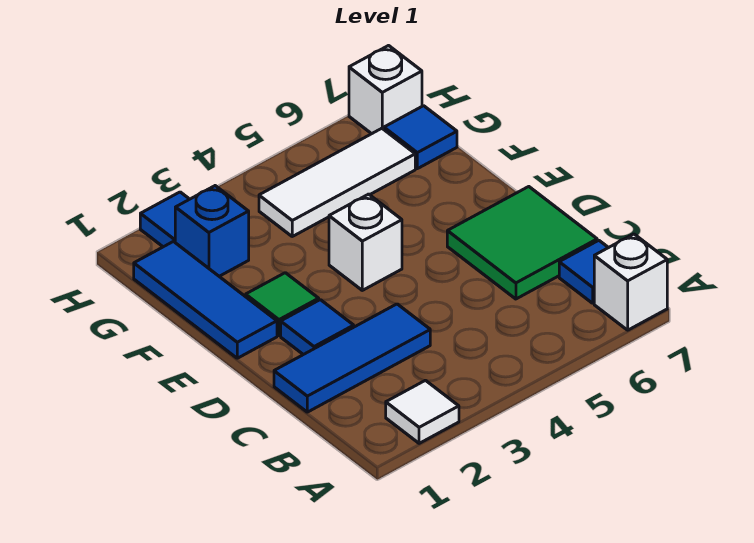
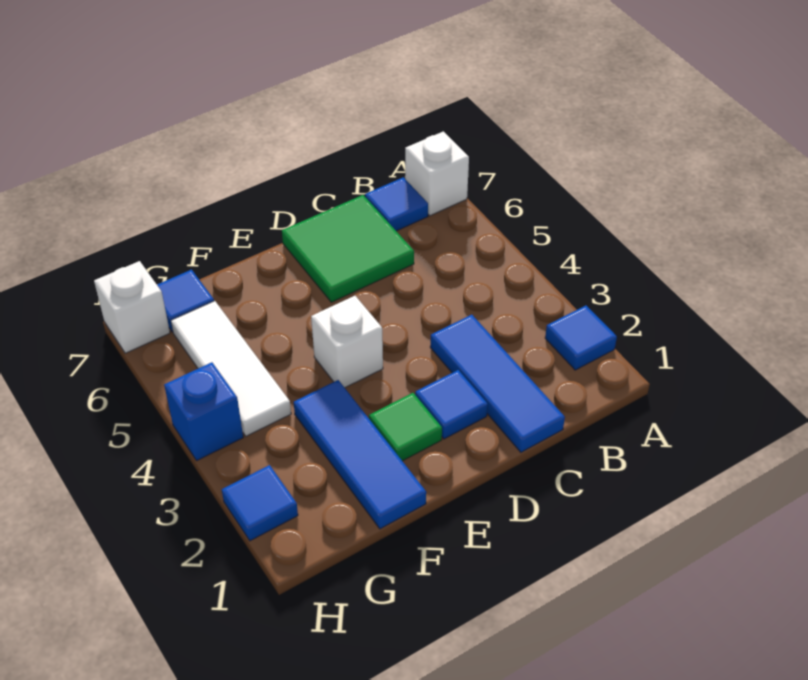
white 1x1 tile [386,380,459,443] -> blue 1x1 tile [545,306,617,370]
blue 1x3 tile [134,241,277,358] -> blue 1x3 tile turned to [294,380,426,529]
blue 1x1 brick [175,186,249,276] -> blue 1x1 brick moved to [164,362,243,461]

